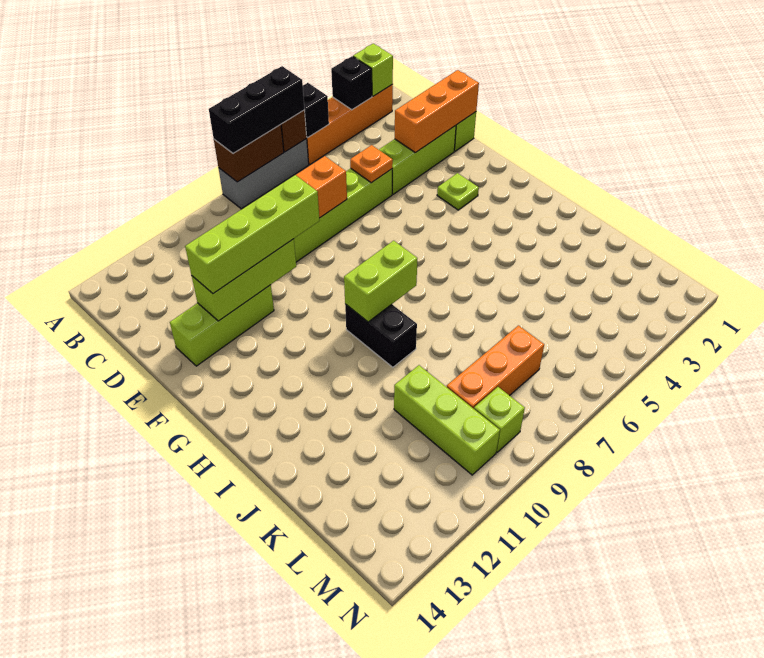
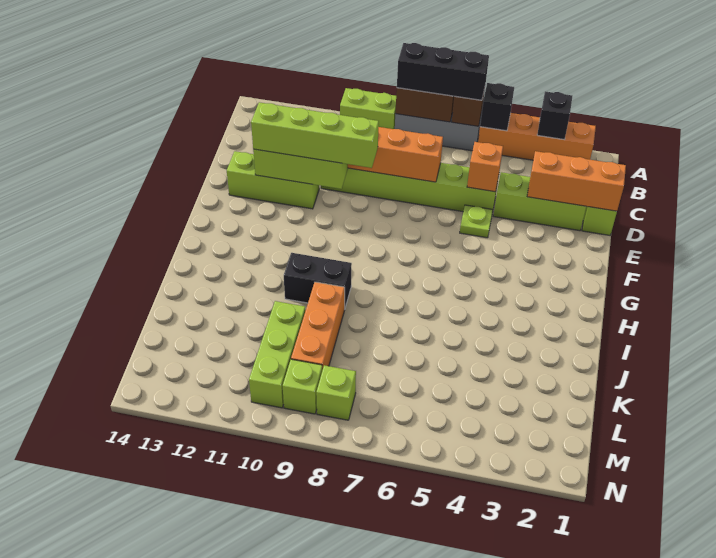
lime 1x1 brick [353,43,393,96] -> lime 1x1 brick moved to [316,365,356,420]
orange 1x1 plate [350,145,393,183] -> orange 1x1 brick [467,142,503,192]
lime 1x1 plate [437,173,479,210] -> lime 1x1 plate moved to [460,205,493,238]
lime 1x2 brick [344,241,417,322] -> lime 1x2 brick moved to [340,88,396,129]
black 1x2 brick [345,304,417,367] -> black 1x2 brick turned to [284,253,352,307]
orange 1x3 brick [447,325,544,409] -> orange 1x3 brick turned to [291,282,345,370]

